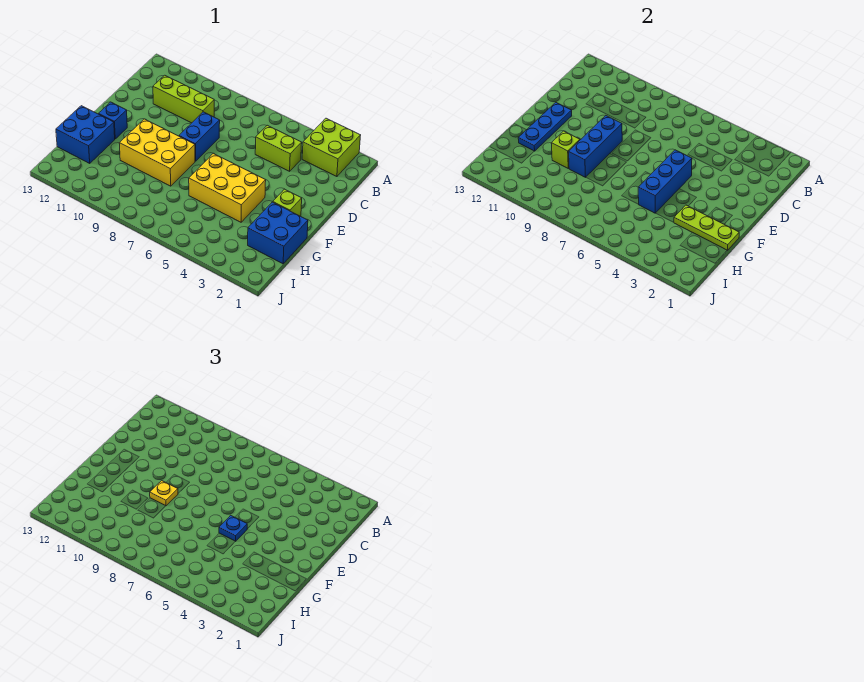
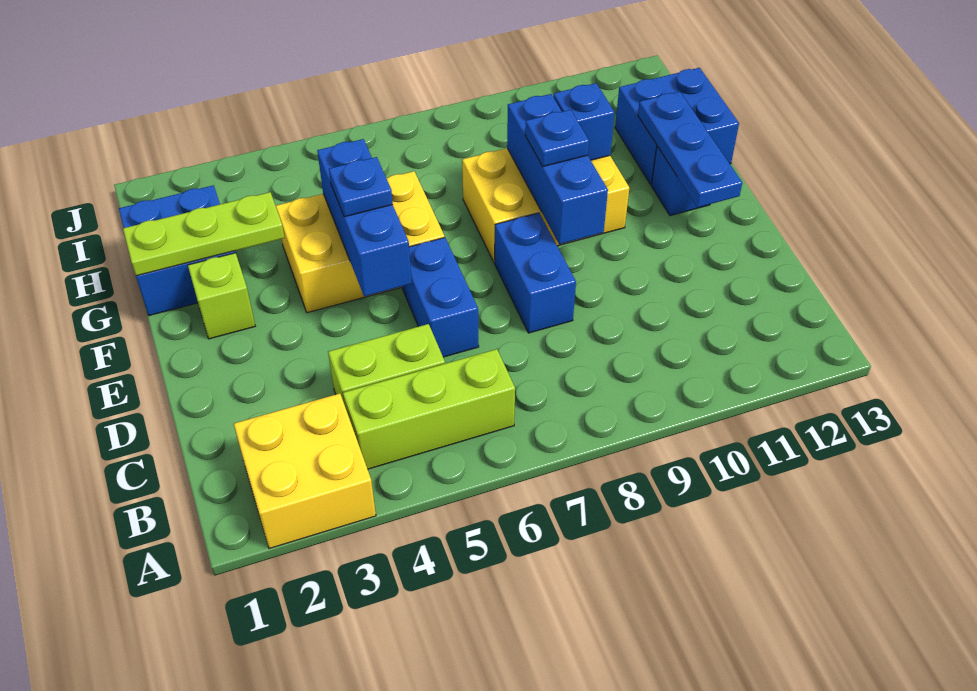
lime 2x2 brick [302,118,361,177] -> yellow 2x2 brick [234,394,376,549]
lime 1x3 brick [153,75,214,123] -> lime 1x3 brick moved to [343,349,515,469]
none -> blue 1x2 brick [402,238,479,357]
yellow 1x1 plate [150,481,178,506] -> blue 1x1 plate [525,110,589,167]
lime 1x1 brick [551,131,580,169] -> blue 1x1 brick [553,83,615,160]

